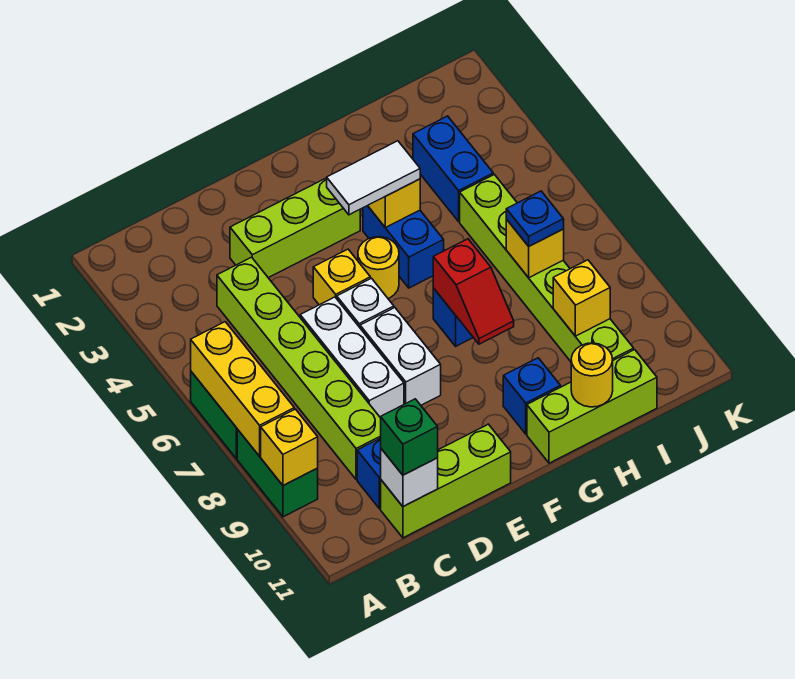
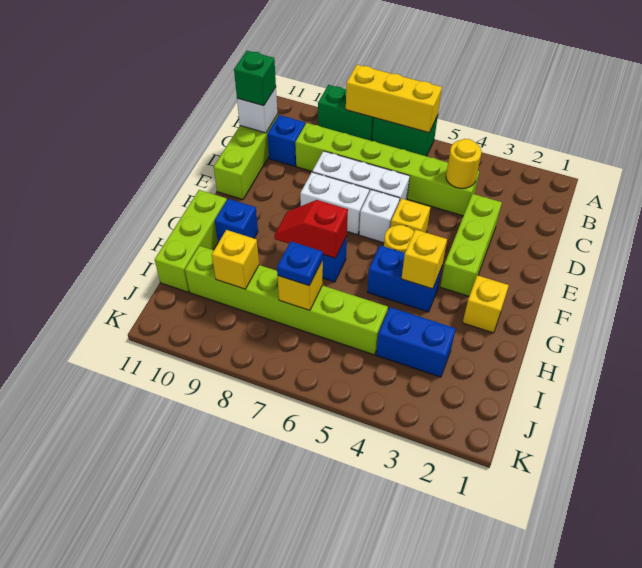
yellow 1x1 brick [261,409,318,486] -> yellow 1x1 brick moved to [463,275,509,333]
white 1x2 tile [327,141,420,215] -> none
yellow 1x1 round brick [571,343,613,407] -> yellow 1x1 round brick moved to [446,139,482,188]

